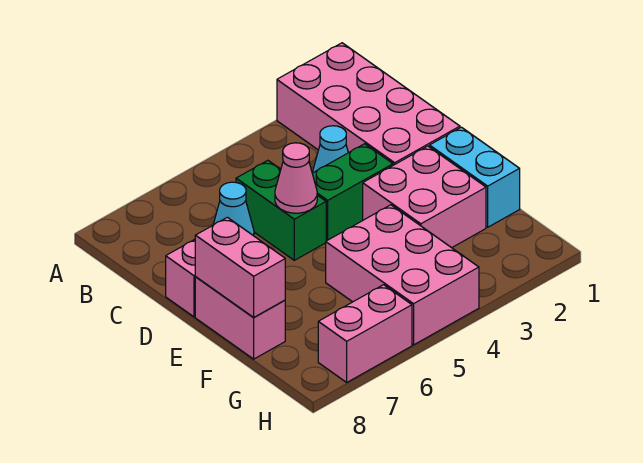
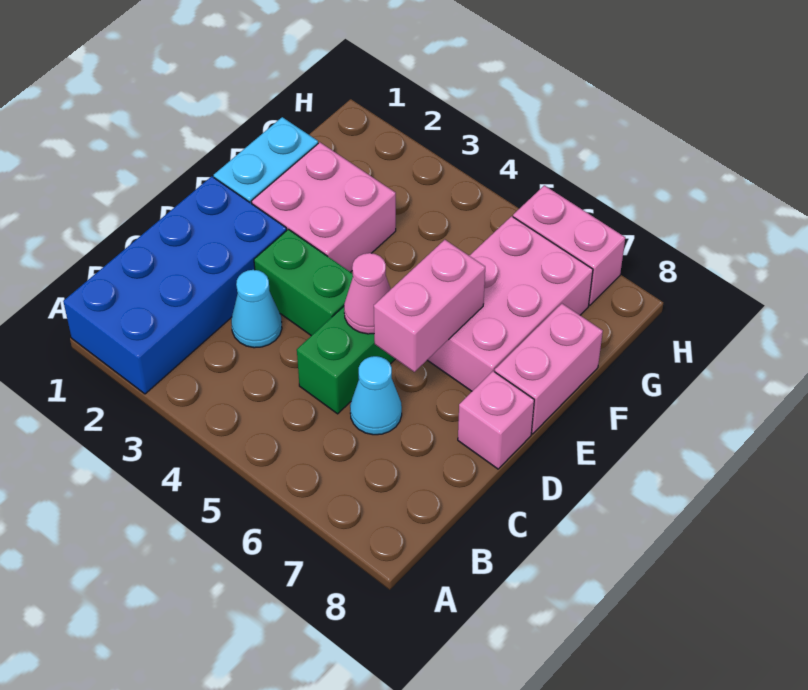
pink 2x4 brick [277,43,460,165] -> blue 2x4 brick [63,176,287,394]
pink 1x2 brick [195,217,285,318] -> pink 1x2 brick moved to [374,240,485,372]
pink 2x3 brick [326,205,479,345] -> pink 2x3 brick moved to [428,216,593,391]

